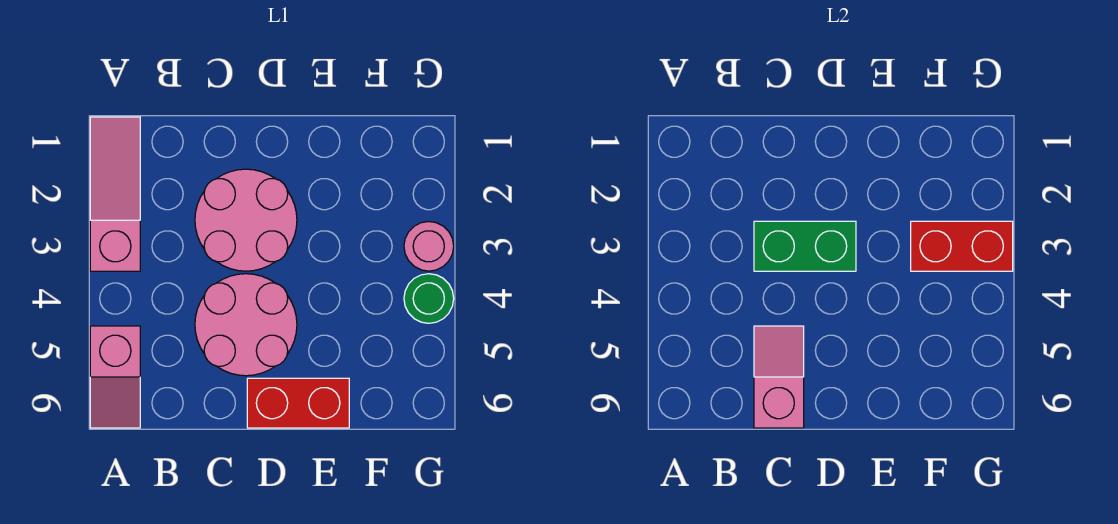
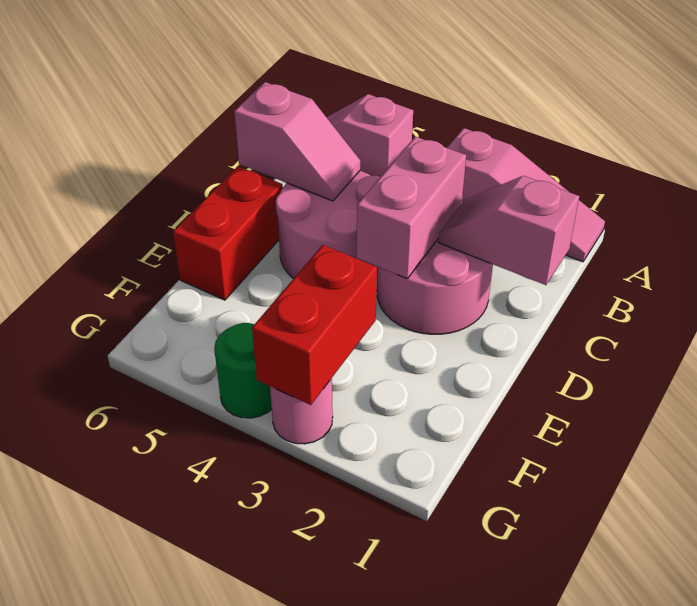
none -> pink 1x2 slope [438,176,579,285]
green 1x2 brick [754,221,856,271] -> pink 1x2 brick [357,137,466,278]

